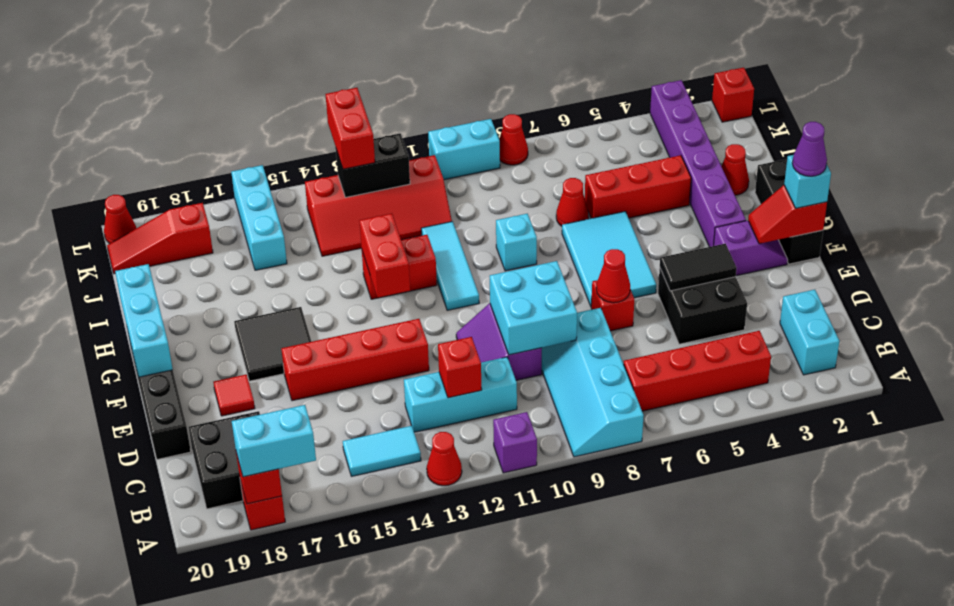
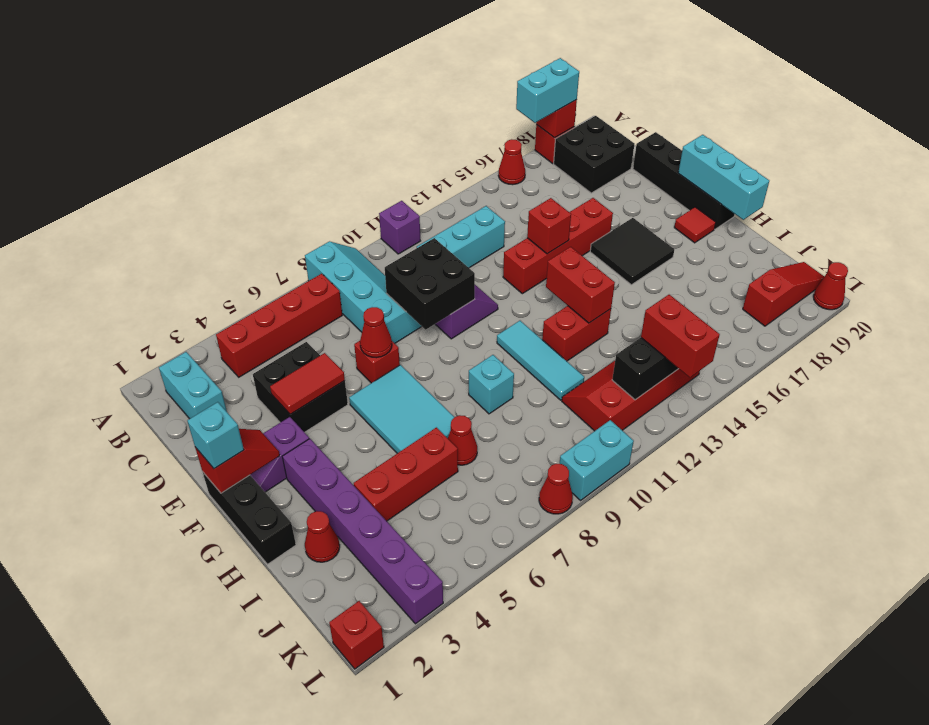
red 1x1 cone [427,432,462,486] -> red 1x1 cone moved to [498,139,525,185]
cyan 1x2 tile [343,426,421,476] -> none
red 1x1 brick [438,337,482,398] -> red 1x1 brick moved to [527,198,571,254]
cyan 2x2 brick [490,261,577,355] -> black 2x2 brick [385,238,475,330]
black 1x2 tile [660,244,737,291] -> red 1x2 tile [270,353,345,414]
red 1x1 tile [213,374,255,416] -> red 1x1 tile moved to [674,207,716,243]
purple 1x1 cone [792,122,827,176] -> none
cyan 1x3 brick [231,165,287,270] -> none

